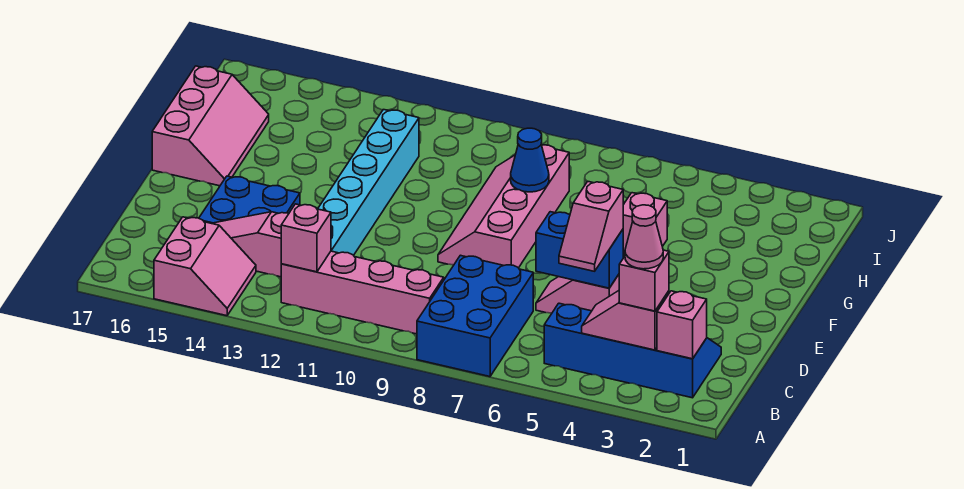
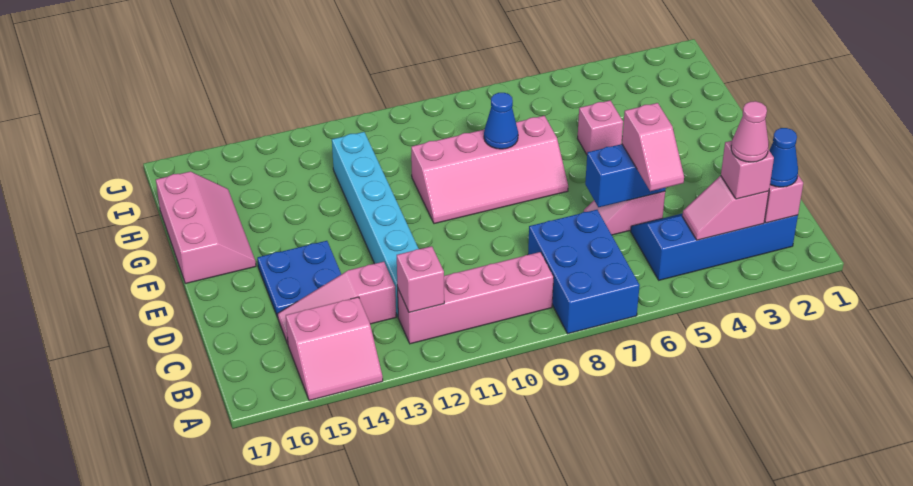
pink 2x2 slope [154,217,256,316] -> pink 2x2 slope turned to [286,297,383,400]
none -> blue 1x1 cone [769,128,798,187]
pink 2x4 slope [438,145,569,268] -> pink 2x4 slope turned to [411,116,568,224]

